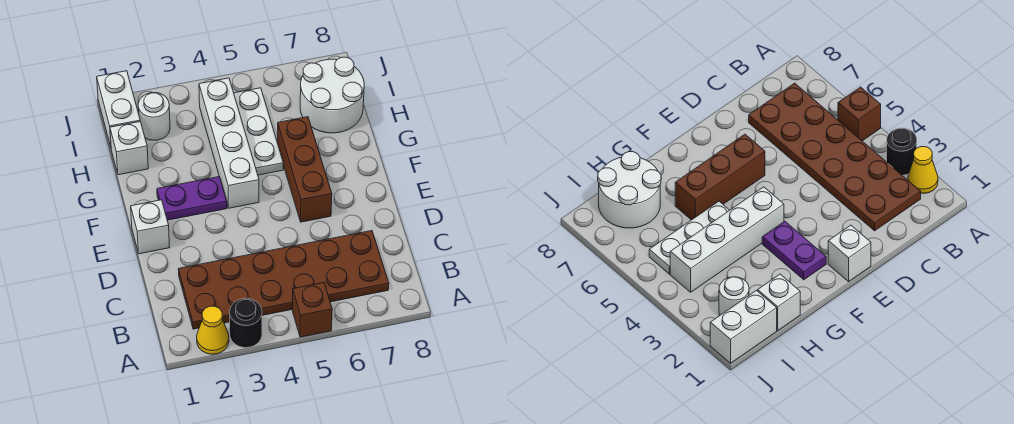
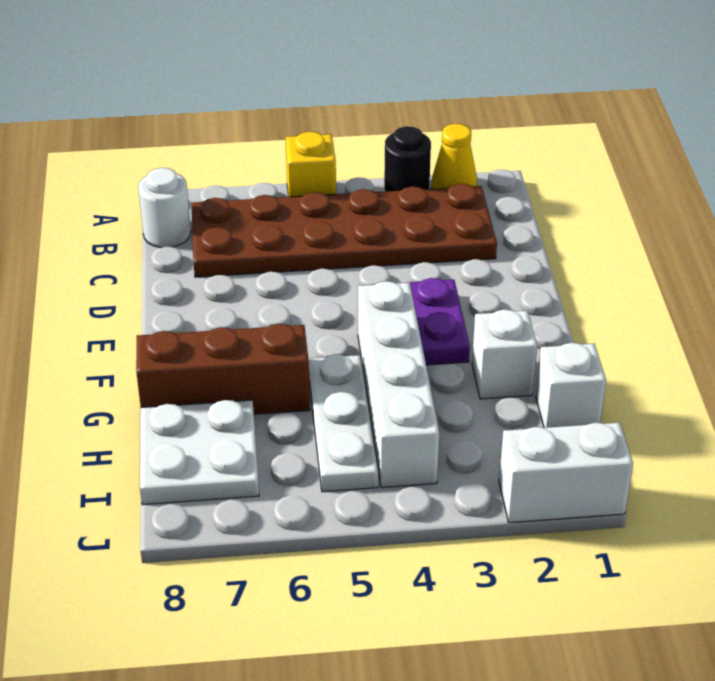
brown 1x1 brick [292,283,332,337] -> yellow 1x1 brick [286,132,336,197]
white 1x1 brick [131,200,170,254] -> white 1x1 brick moved to [472,309,537,399]
brown 1x3 brick [278,117,332,222] -> brown 1x3 brick turned to [136,324,310,414]
purple 1x2 plate [157,176,227,220] -> purple 1x2 plate turned to [406,278,470,365]
white 2x2 round brick [300,57,364,133] -> white 2x2 plate [140,400,259,505]
white 1x2 brick [97,71,140,147] -> white 1x2 brick turned to [499,423,633,523]
white 1x1 round brick [138,93,170,140] -> white 1x1 round brick moved to [138,168,191,248]

